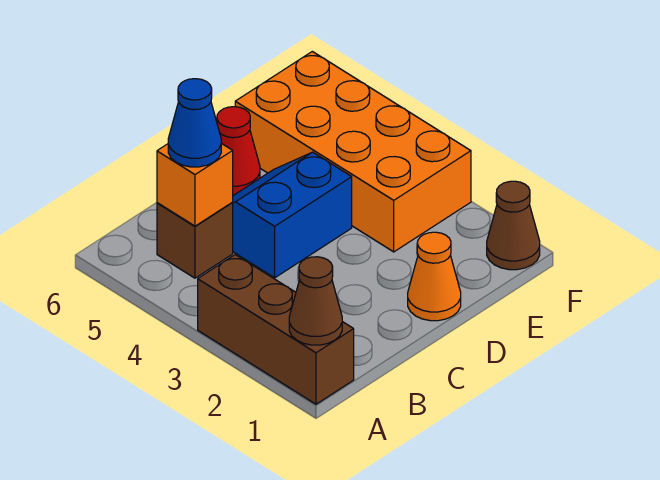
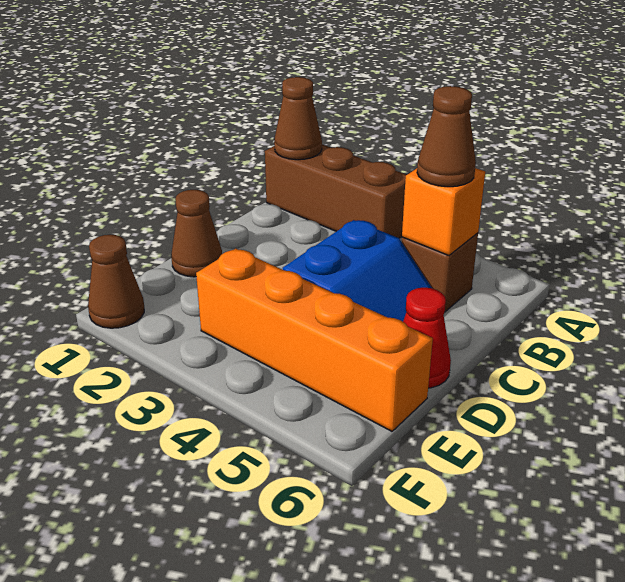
blue 1x1 cone [168,79,221,167] -> brown 1x1 cone [417,86,476,187]
orange 1x1 cone [408,232,461,321] -> brown 1x1 cone [171,190,222,277]
orange 2x4 brick [235,51,471,252] -> orange 1x4 brick [196,248,433,431]

